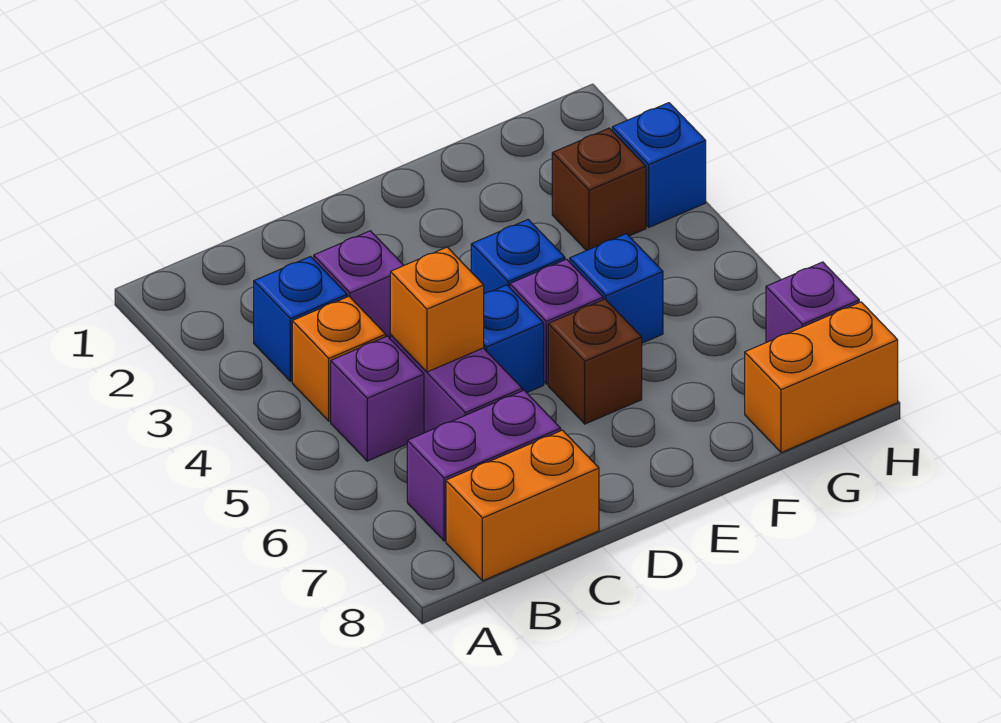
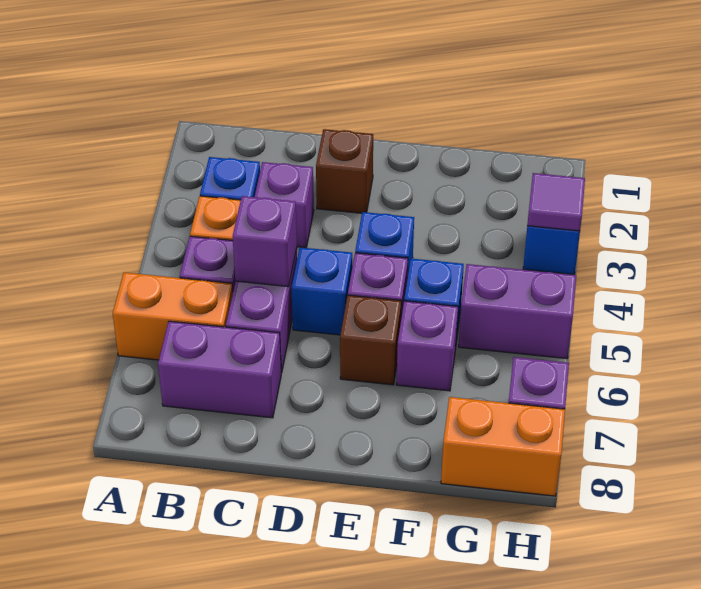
orange 1x2 brick [446,430,599,581] -> orange 1x2 brick moved to [113,272,233,360]
orange 1x1 brick [390,247,484,372] -> purple 1x1 brick [233,196,297,287]
none -> purple 1x1 brick [396,301,458,391]
brown 1x1 brick [552,128,646,251] -> brown 1x1 brick moved to [316,129,373,213]
none -> purple 1x2 brick [459,264,576,359]
none -> purple 1x1 tile [527,173,585,231]

